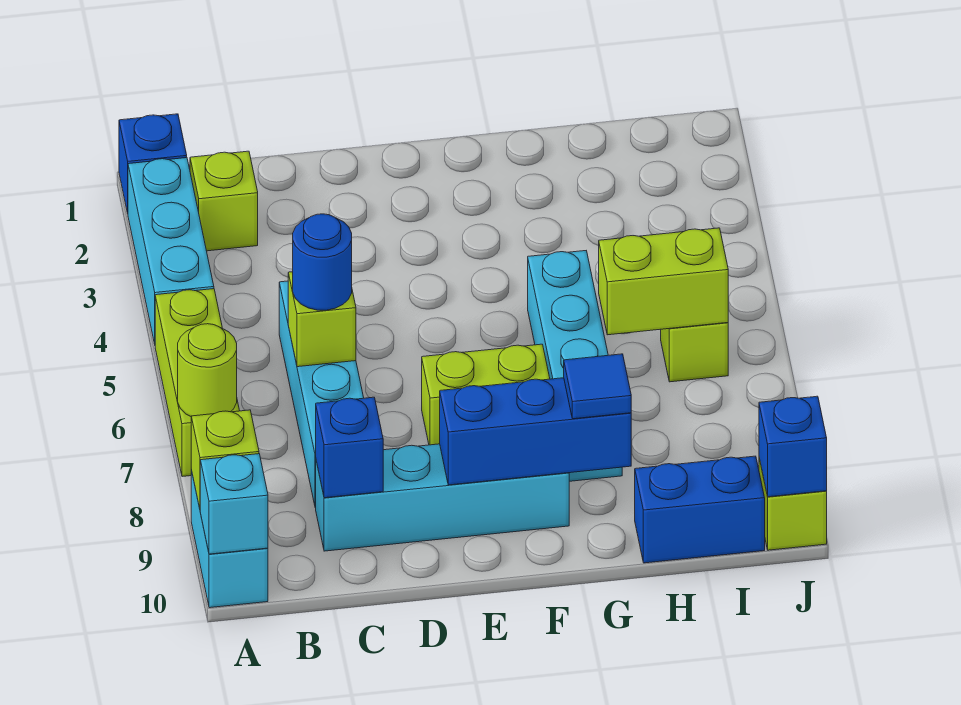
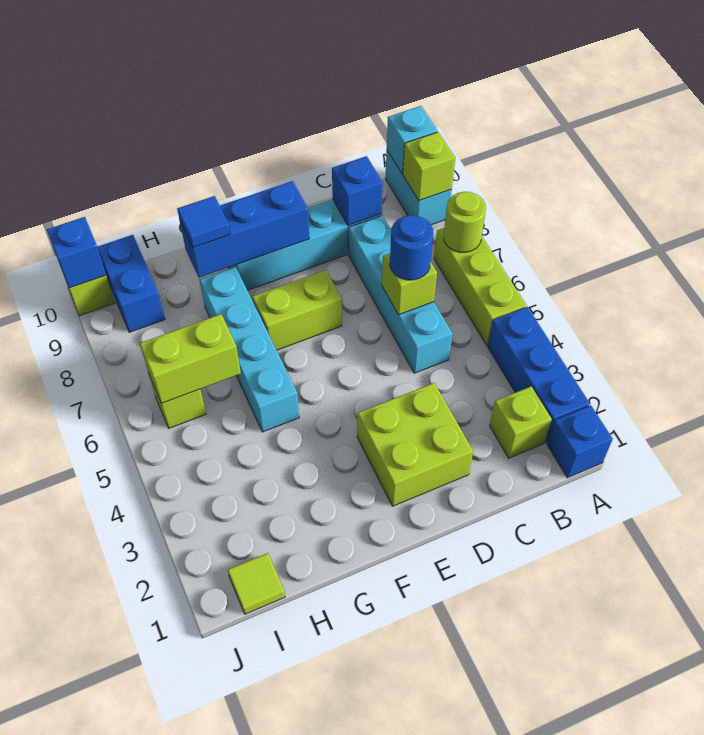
cyan 1x3 brick [128,158,214,344] -> blue 1x3 brick [488,307,590,443]
none -> lime 2x2 brick [357,383,473,506]
blue 1x2 brick [635,456,765,563] -> blue 1x2 brick turned to [97,235,165,332]
none -> lime 1x1 tile [228,553,285,614]

